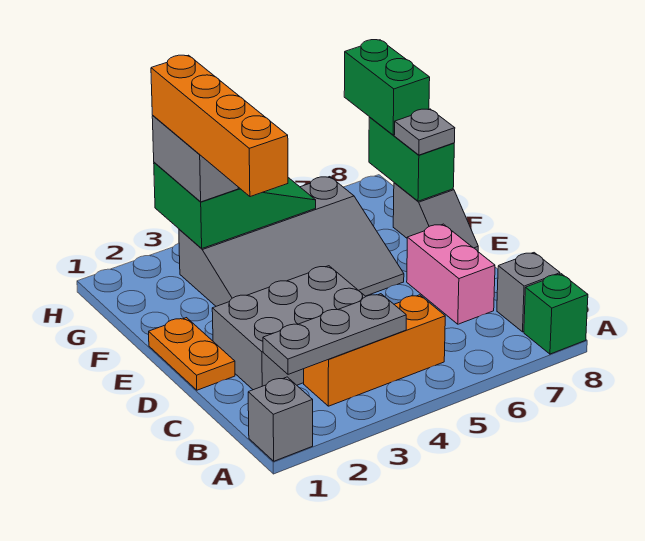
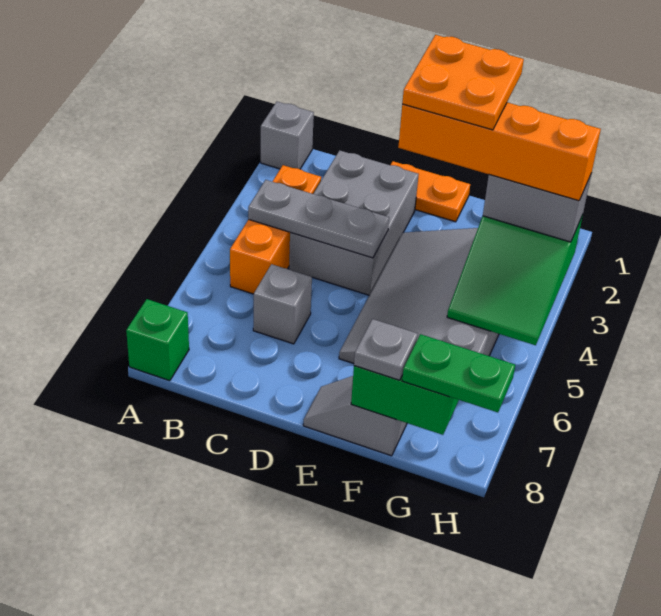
grey 1x3 plate [263,294,406,374] -> grey 1x3 plate turned to [248,180,389,258]
grey 1x1 brick [497,253,560,332] -> grey 1x1 brick moved to [253,264,312,344]
pink 1x2 brick [407,224,495,324] -> none
none -> orange 2x2 plate [402,35,524,130]
green 1x2 brick [344,40,430,135] -> green 1x2 plate [402,334,515,412]

